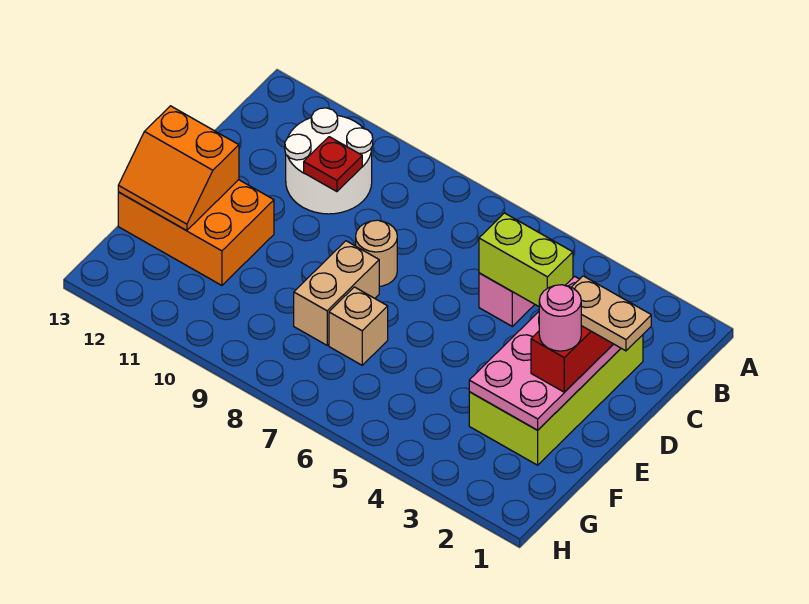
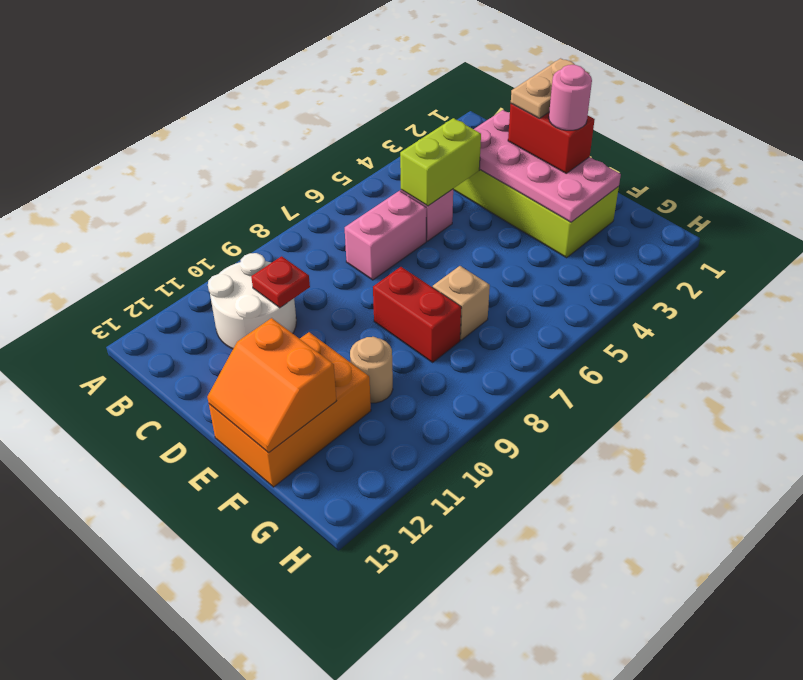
none -> pink 1x2 brick [345,191,426,280]
tan 1x1 round brick [356,220,397,286] -> tan 1x1 round brick moved to [350,337,393,403]
tan 1x2 brick [294,241,379,345] -> red 1x2 brick [373,267,461,362]
orange 2x2 slope [118,106,239,231] -> orange 2x2 slope turned to [207,318,336,453]

